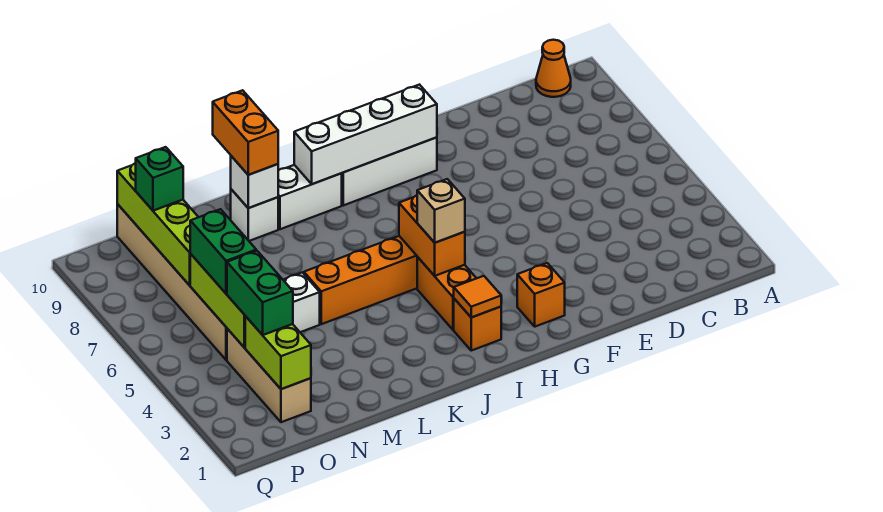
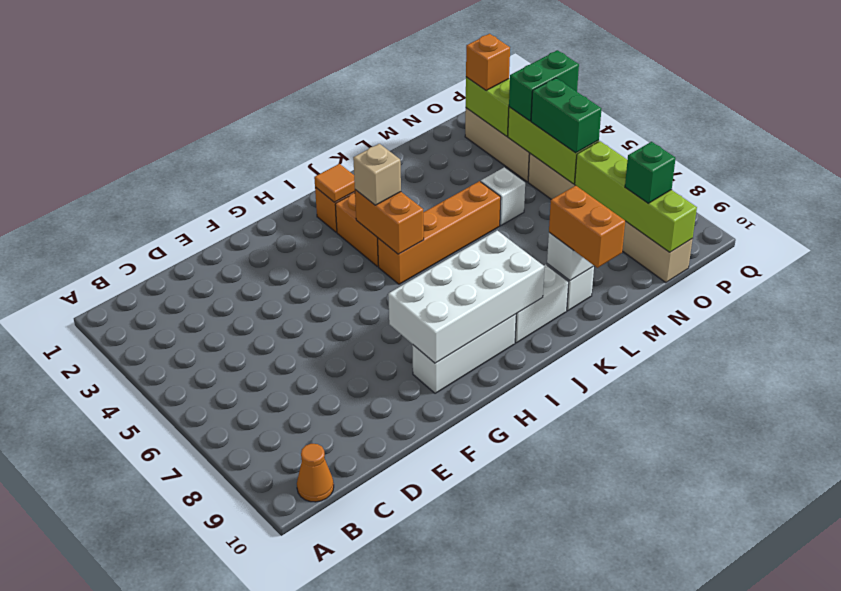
orange 1x1 brick [517,263,565,327] -> orange 1x1 brick moved to [466,34,510,90]
white 1x4 brick [294,85,437,184] -> white 2x4 brick [388,231,544,363]
green 1x2 brick [227,251,293,335] -> green 1x2 brick turned to [509,50,579,121]

